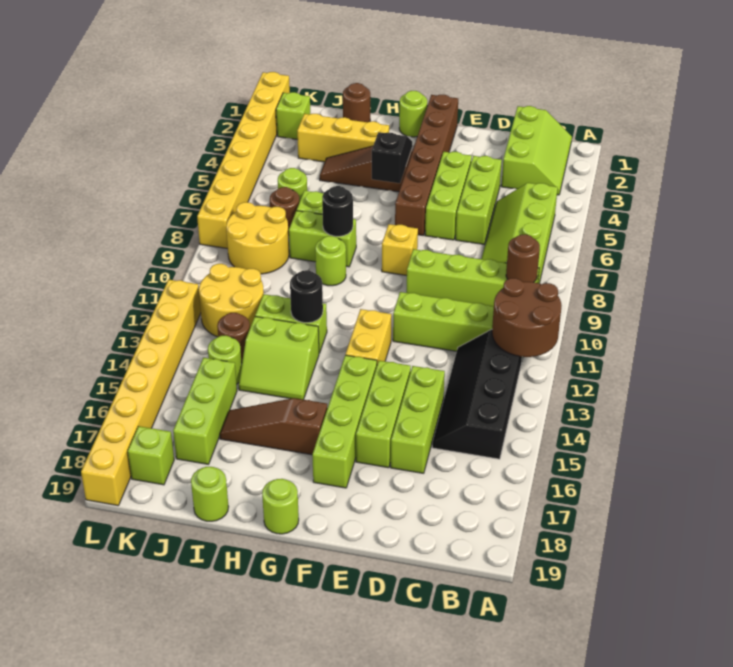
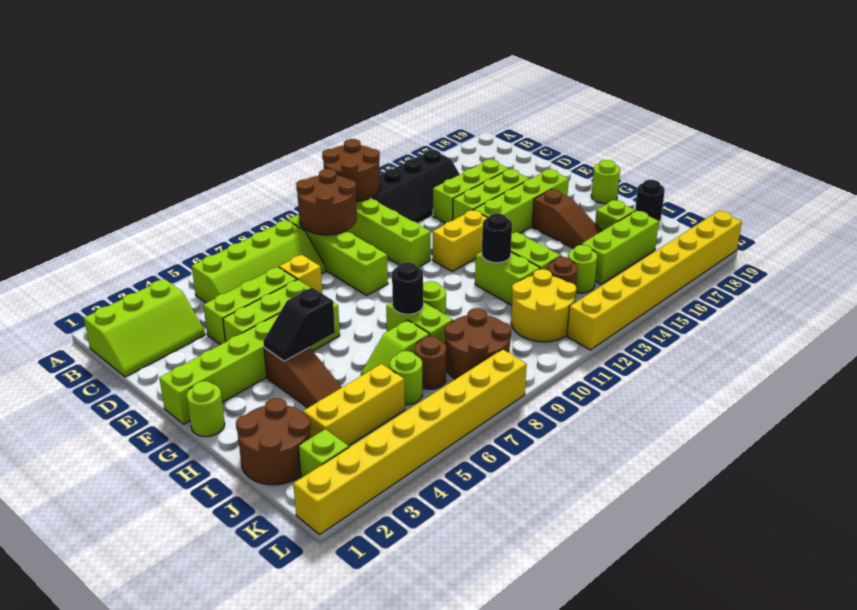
lime 2x3 slope [501,106,572,195] -> lime 2x3 slope turned to [84,279,205,377]
brown 1x1 round brick [506,234,540,282] -> brown 2x2 round brick [296,169,357,235]
brown 1x6 brick [395,95,458,235] -> lime 1x6 brick [159,302,340,424]
yellow 1x1 brick [382,224,418,276] -> yellow 1x1 brick moved to [279,255,322,293]
yellow 1x3 brick [297,114,389,162] -> yellow 1x3 brick turned to [303,364,405,446]
brown 1x1 round brick [343,83,370,122] -> brown 2x2 round brick [236,398,310,485]
lime 1x1 round brick [191,467,229,521] -> black 1x1 round brick [635,180,665,221]
yellow 2x2 round brick [226,202,289,274] -> brown 2x2 round brick [445,308,512,379]
lime 1x1 brick [128,426,174,485] -> lime 1x1 brick moved to [595,200,635,231]

